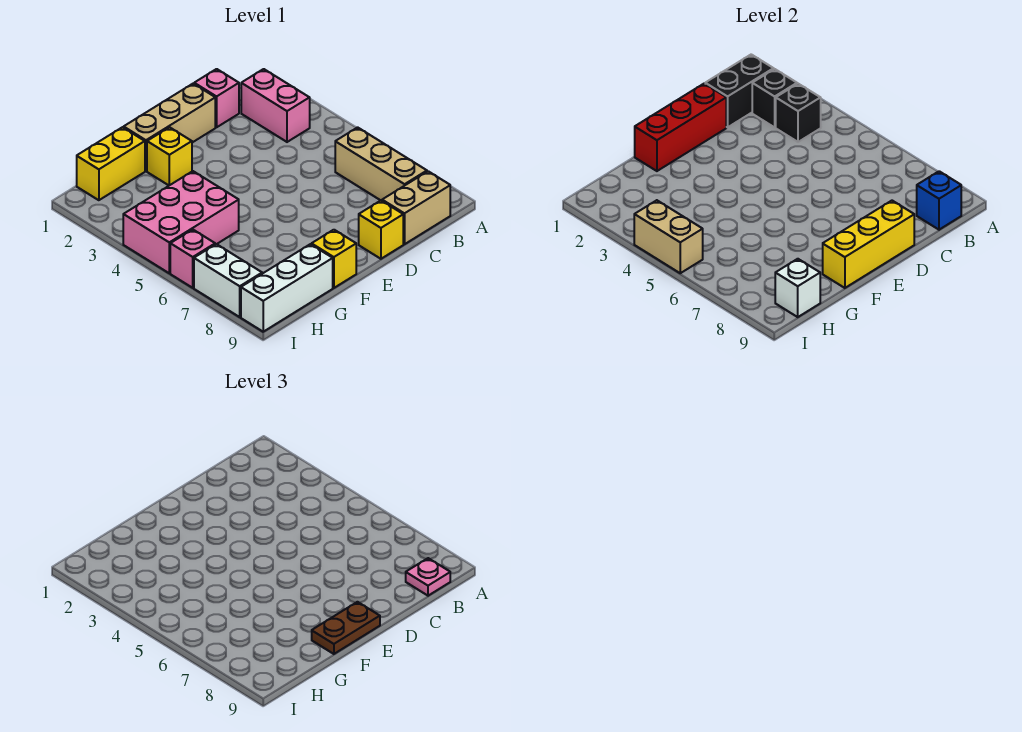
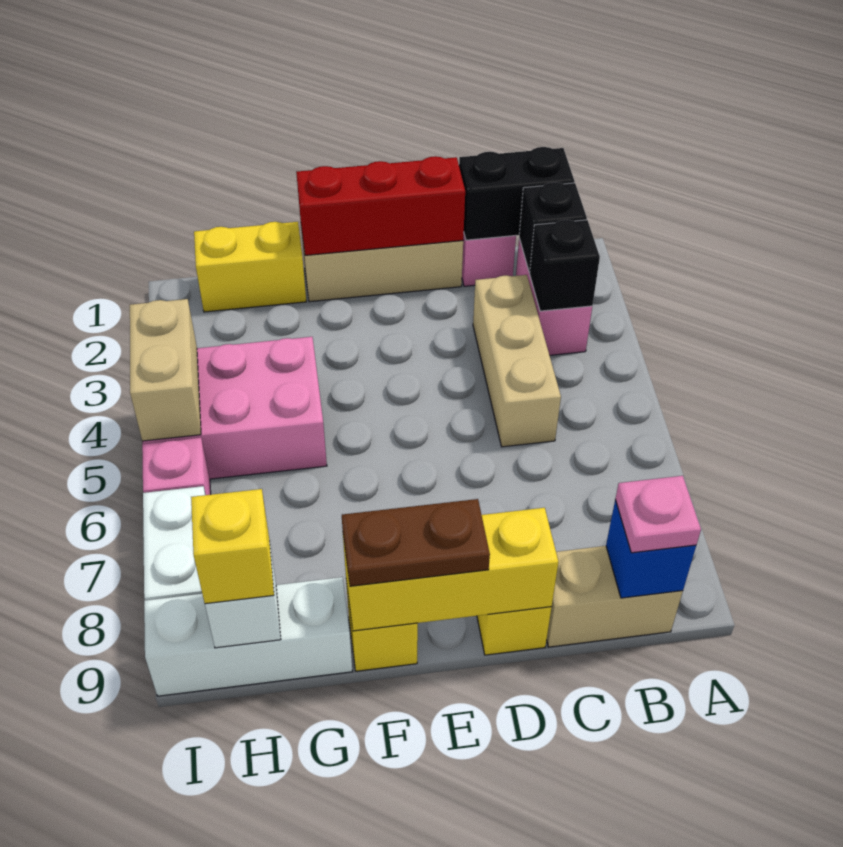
tan 1x3 brick [335,127,427,201] -> tan 1x3 brick moved to [473,275,561,447]
yellow 1x1 brick [147,127,192,185] -> yellow 1x1 brick moved to [191,489,274,604]

